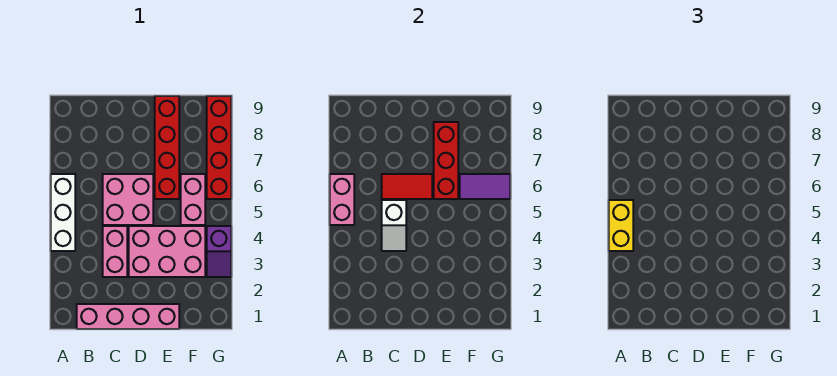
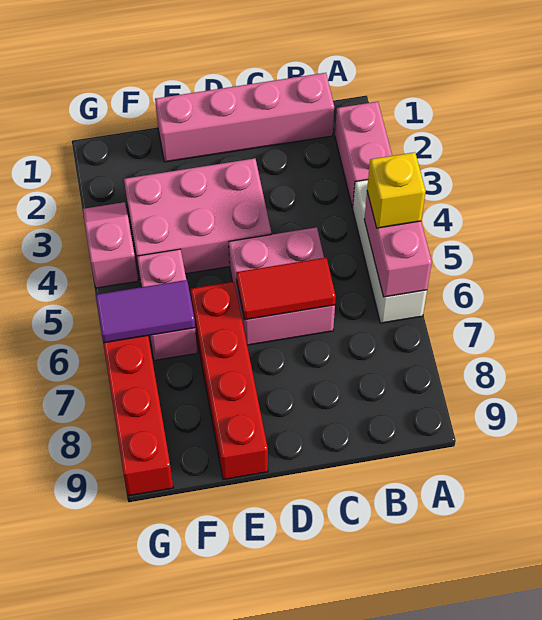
yellow 1x2 brick [609,200,633,251] -> yellow 1x1 brick [367,152,426,228]
pink 1x2 brick [103,226,127,277] -> pink 1x2 brick moved to [335,102,392,208]
white 1x2 slope [382,200,406,251] -> none
red 1x3 brick [434,122,458,199] -> none
purple 1x2 slope [207,226,231,277] -> pink 1x2 slope [83,202,138,288]

